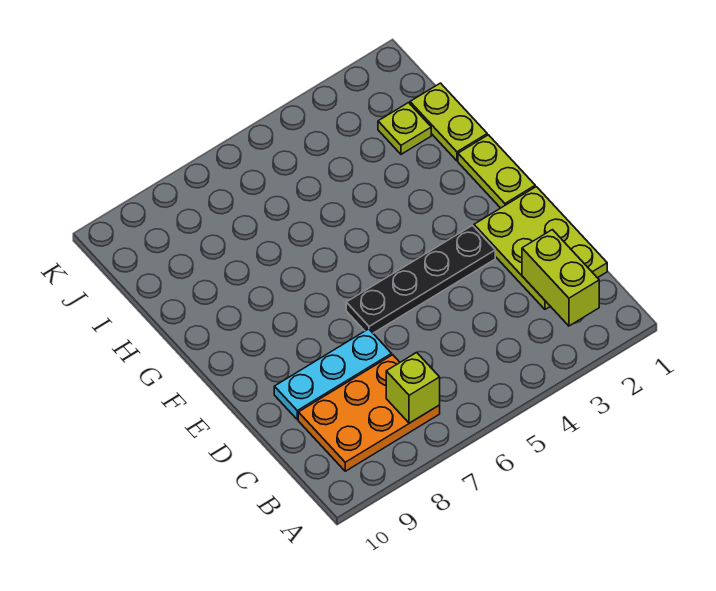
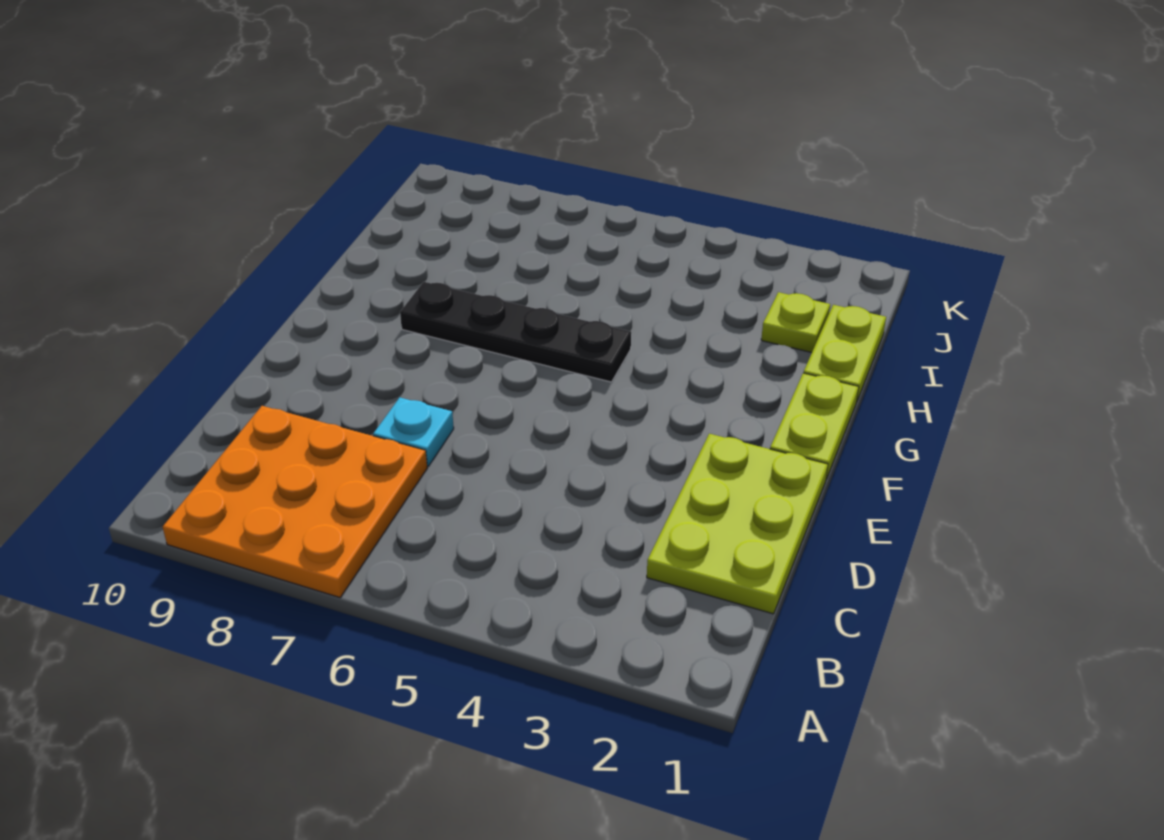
lime 1x2 brick [522,230,599,326] -> none
orange 2x3 plate [298,355,440,471] -> orange 3x3 plate [163,406,427,597]
lime 1x1 brick [386,352,440,423] -> none
cyan 1x3 plate [274,329,392,420] -> cyan 1x1 plate [373,397,454,466]
black 1x4 plate [346,226,495,333] -> black 1x4 plate moved to [400,282,631,382]

